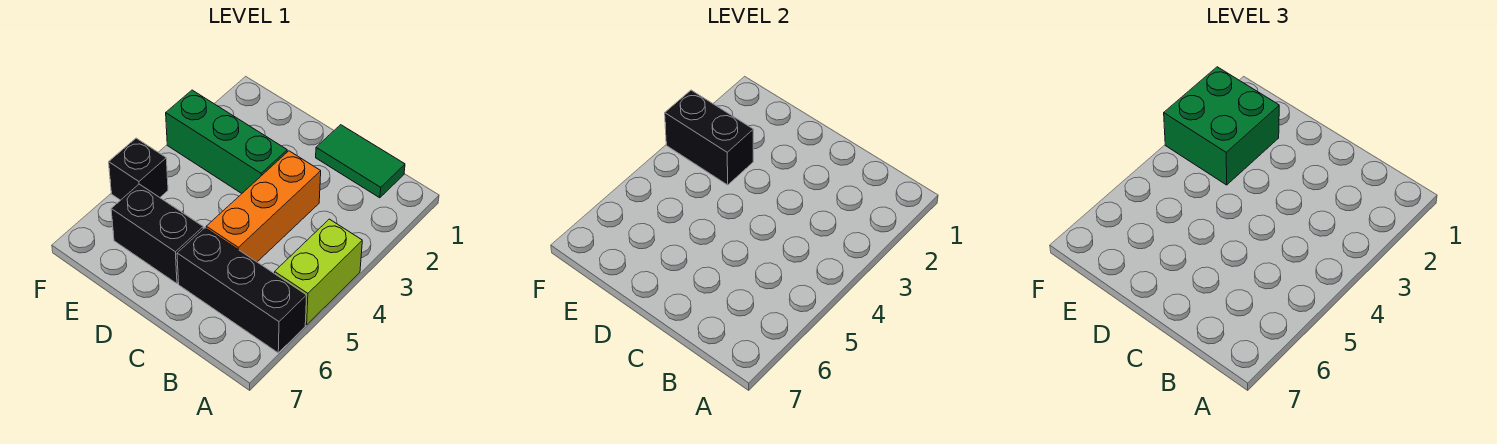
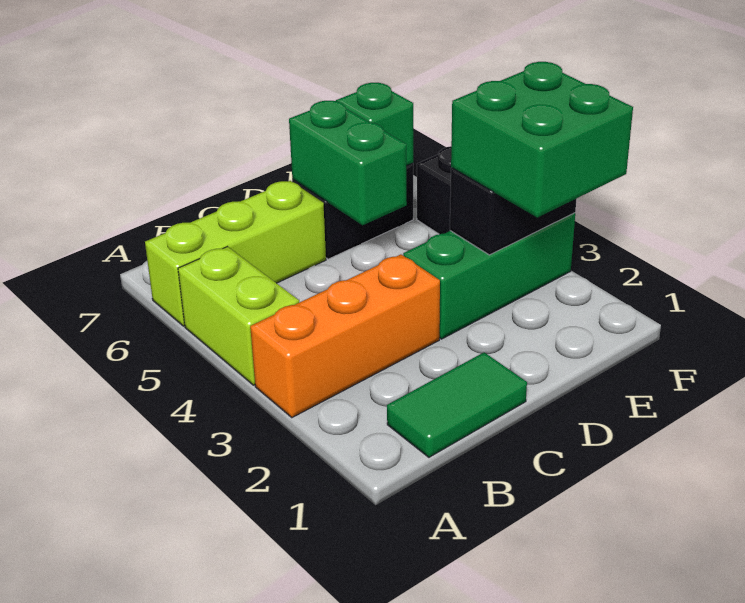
black 1x3 brick [177,228,307,353] -> lime 1x3 brick [145,181,326,326]
orange 1x3 brick [206,151,321,262] -> orange 1x3 brick turned to [250,254,440,418]
none -> green 1x2 brick [289,101,407,225]
none -> green 1x1 brick [336,83,413,166]

